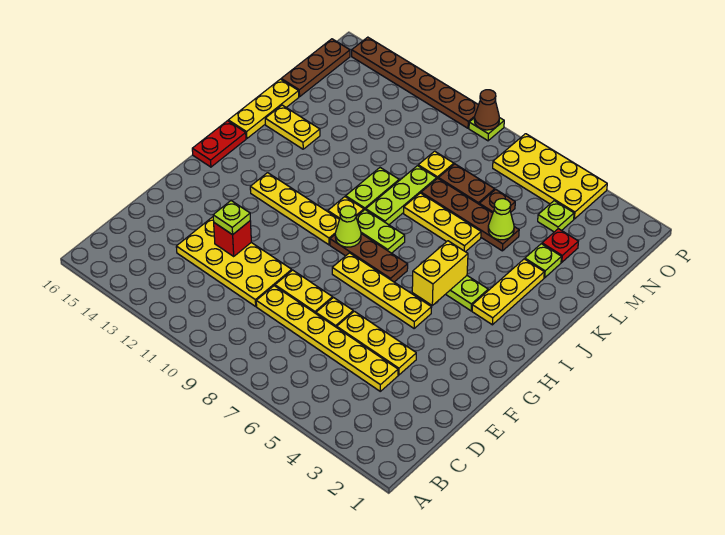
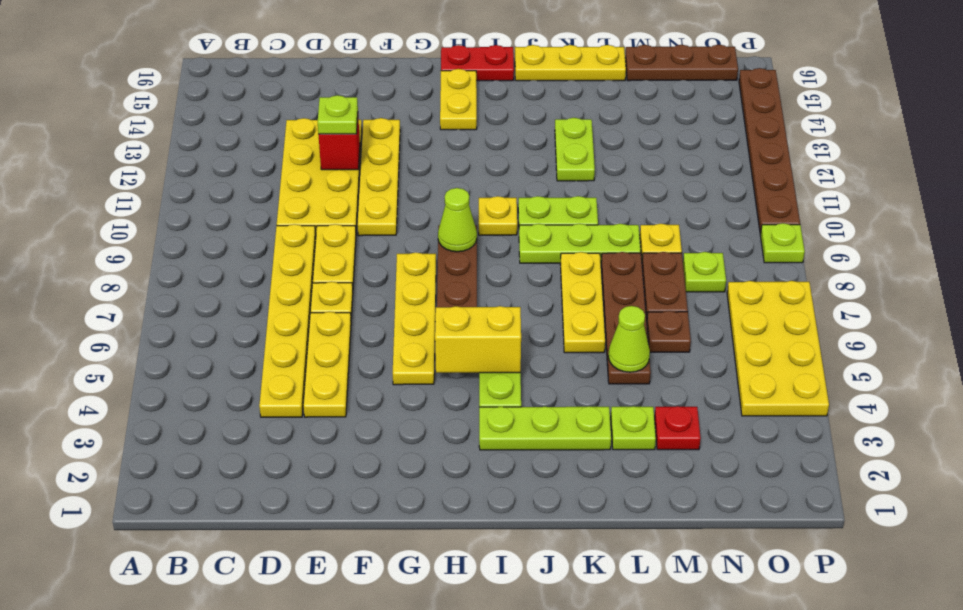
yellow 1x4 plate [250,173,339,245] -> yellow 1x4 plate moved to [357,118,400,236]
yellow 1x3 plate [472,259,544,325] -> lime 1x3 plate [479,406,611,450]
lime 1x2 plate [356,210,405,253] -> lime 1x2 plate moved to [555,118,595,181]
yellow 1x2 plate [265,105,320,149] -> yellow 1x2 plate moved to [440,69,477,130]
lime 1x1 plate [538,201,574,232] -> lime 1x1 plate moved to [683,252,726,292]
brown 1x1 cone [474,90,499,130] -> none

